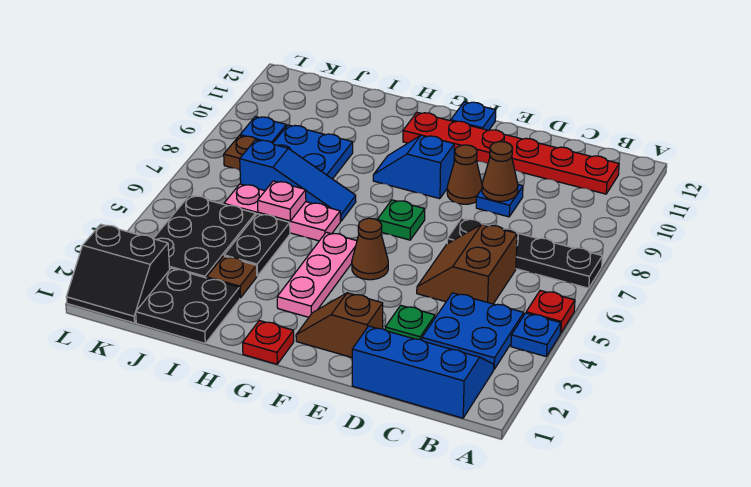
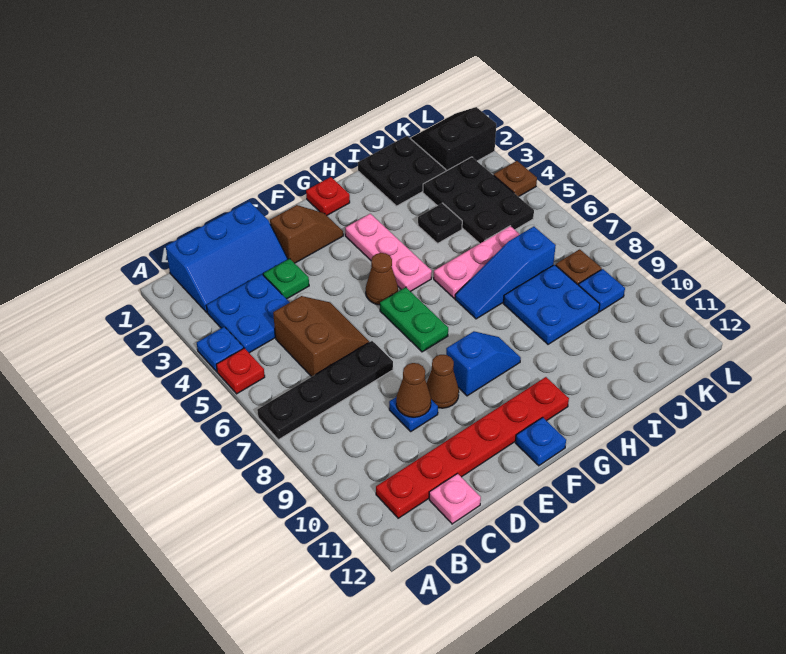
green 1x1 plate [377,200,425,240] -> green 1x2 plate [380,287,448,352]
brown 1x1 plate [207,256,257,298] -> brown 1x1 plate moved to [494,161,537,197]
black 1x2 plate [224,214,290,276] -> black 1x1 plate [418,203,462,243]
pink 1x1 plate [258,181,306,221] -> pink 1x1 plate moved to [429,474,481,524]

